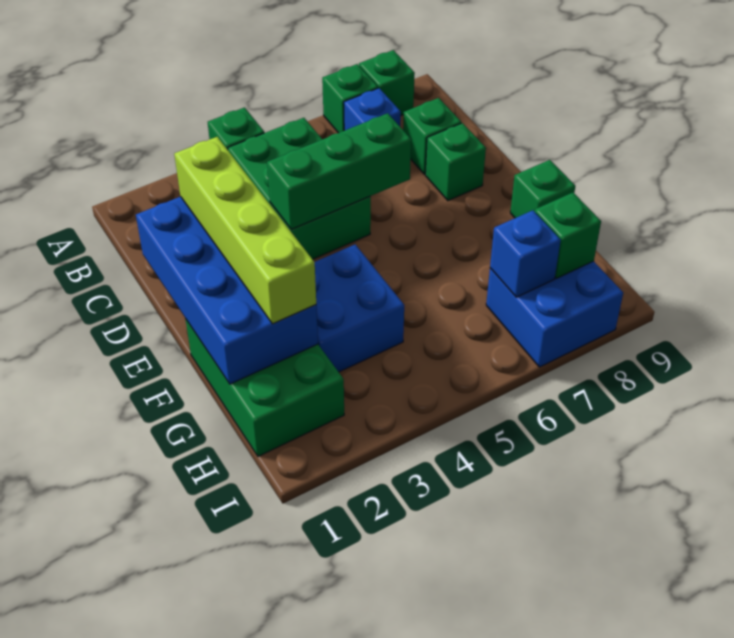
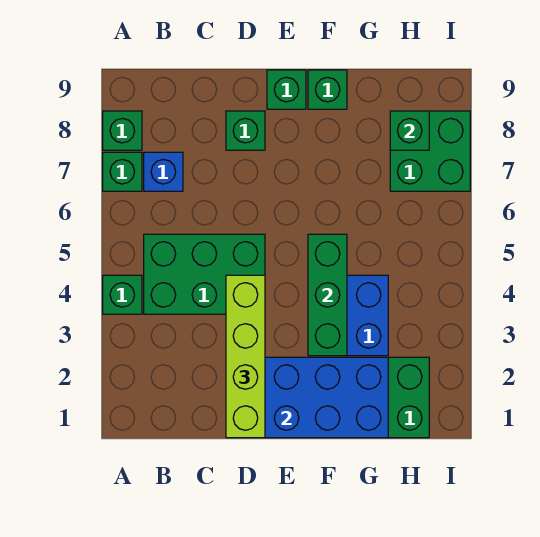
green 1x1 brick [403,98,461,174] -> green 1x1 brick moved to [267,70,306,109]
lime 1x4 brick [174,137,316,324] -> lime 1x4 brick turned to [226,275,265,438]
green 1x3 brick [267,113,411,229] -> green 1x3 brick moved to [308,234,347,356]
blue 2x2 brick [486,261,623,367] -> green 2x2 brick [390,111,470,191]
blue 1x1 brick [490,210,561,297] -> none

